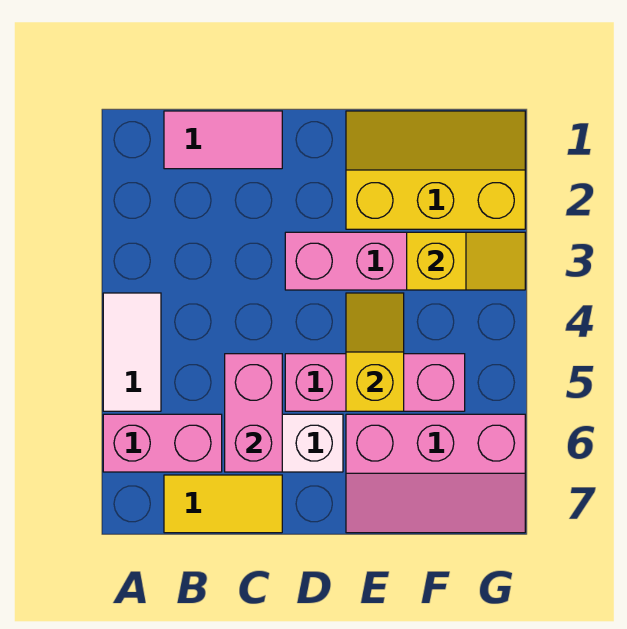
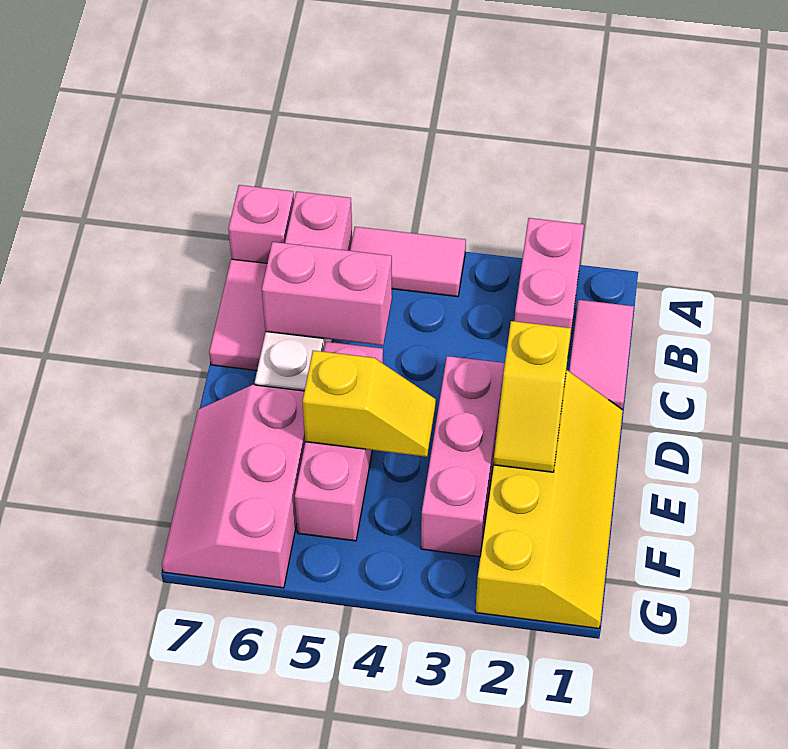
none -> pink 1x2 brick [514,218,584,355]
white 1x2 tile [103,293,161,411] -> pink 1x2 tile [350,227,466,297]
none -> pink 1x1 brick [228,185,294,263]
yellow 1x2 tile [164,475,282,533] -> pink 1x2 tile [209,259,267,370]
yellow 2x3 slope [346,111,525,229] -> yellow 2x4 slope [475,370,623,629]
yellow 1x2 slope [407,232,525,290] -> yellow 1x2 slope moved to [493,321,571,472]

